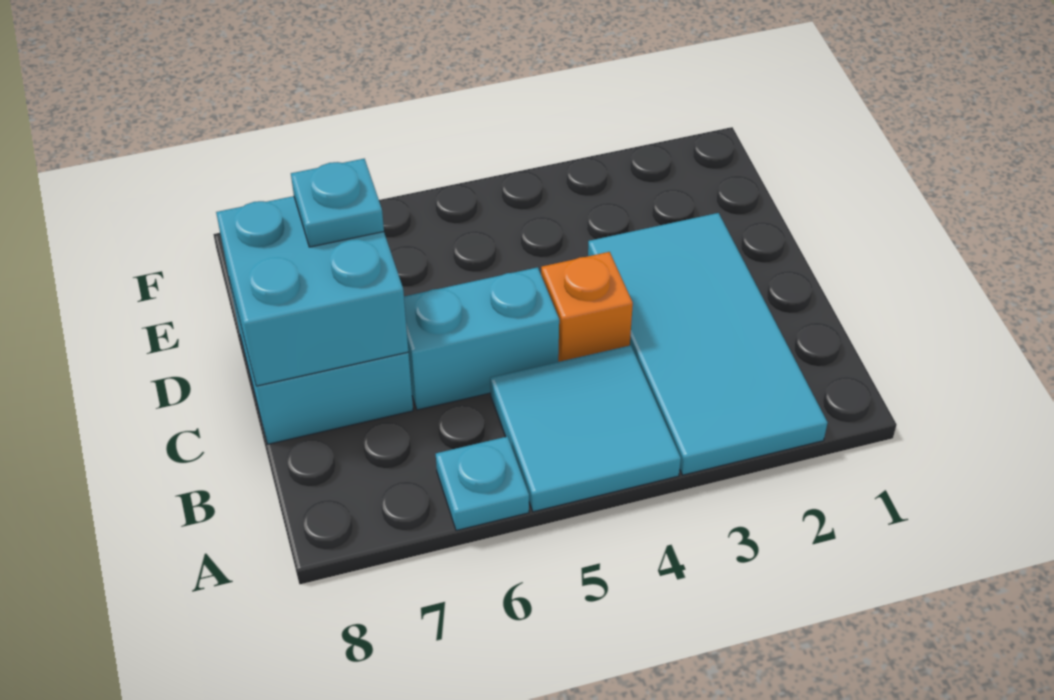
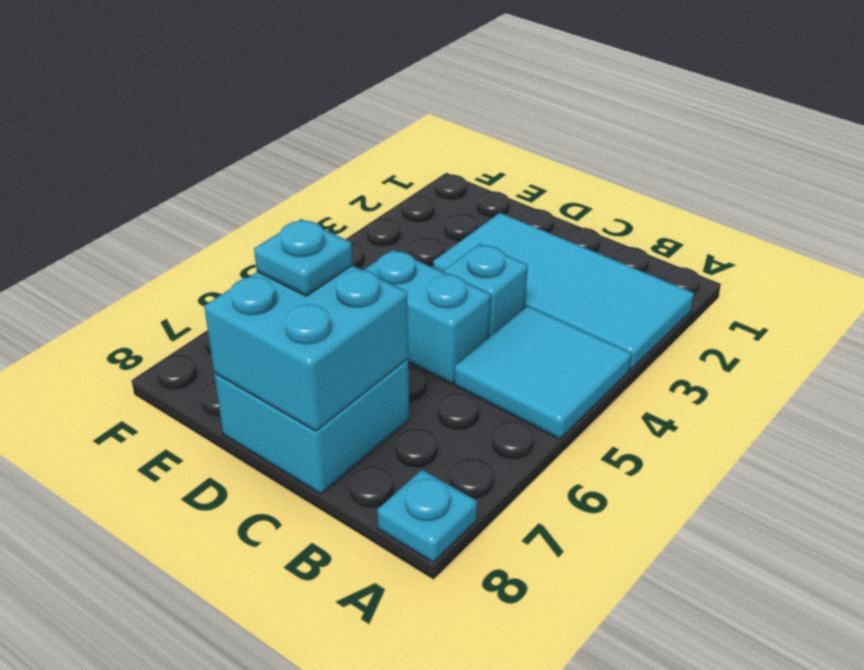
cyan 1x1 plate [436,436,529,531] -> cyan 1x1 plate moved to [377,470,477,562]
orange 1x1 brick [541,252,633,362] -> cyan 1x1 brick [444,244,528,338]
cyan 1x2 brick [404,267,559,410] -> cyan 1x2 brick turned to [364,250,491,384]

